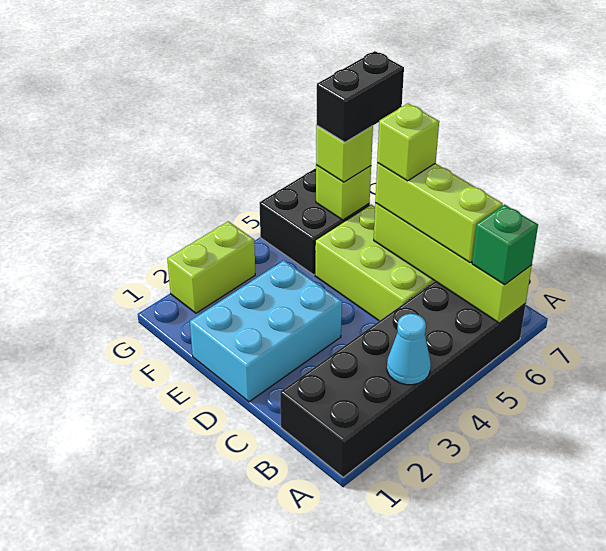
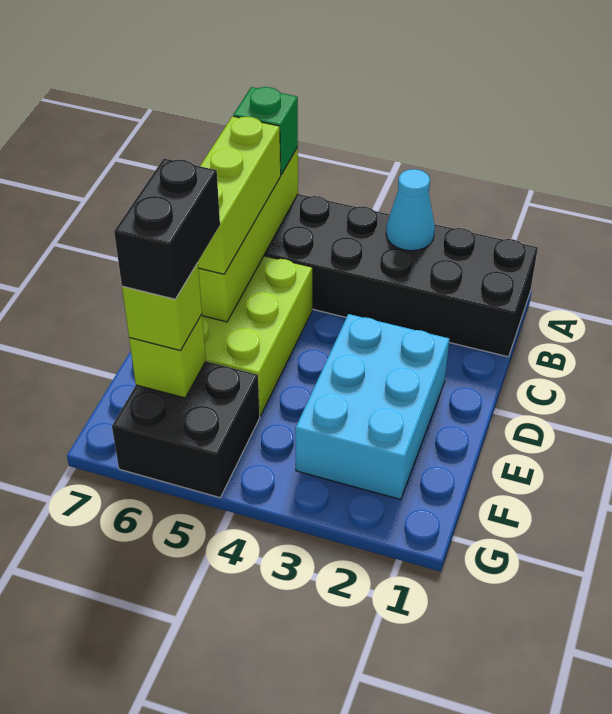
cyan 2x3 brick [190,261,342,402] -> cyan 2x3 brick turned to [295,314,449,500]
lime 1x1 brick [377,104,439,181] -> none
black 1x2 brick [317,51,404,142] -> black 1x2 brick turned to [114,159,220,299]
lime 1x2 brick [167,221,255,313] -> none

